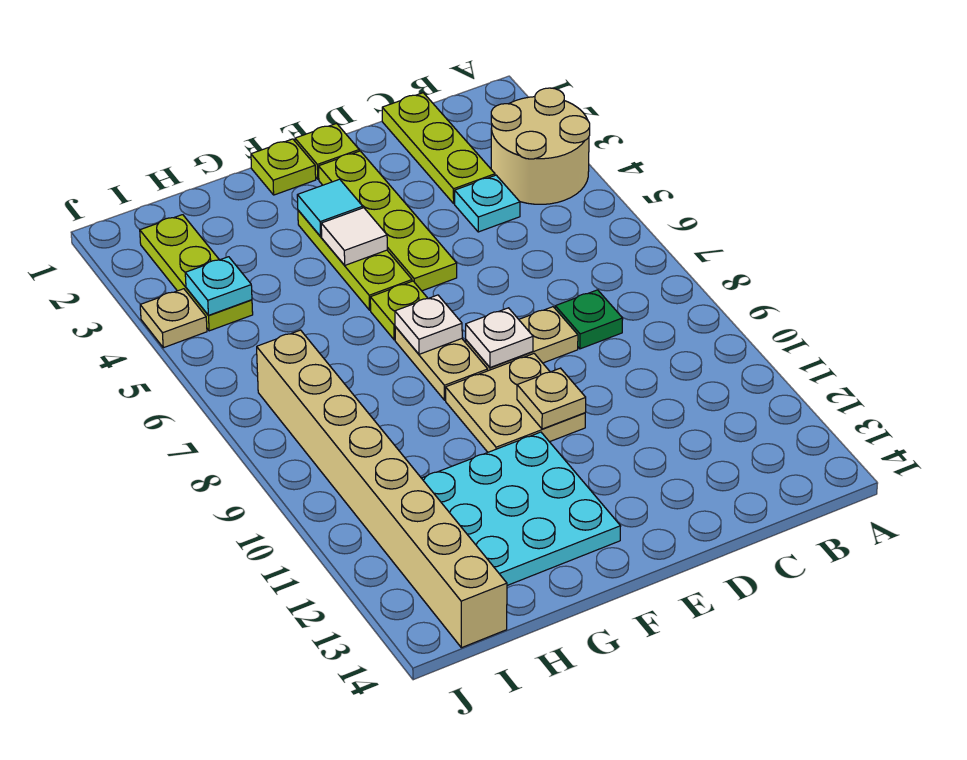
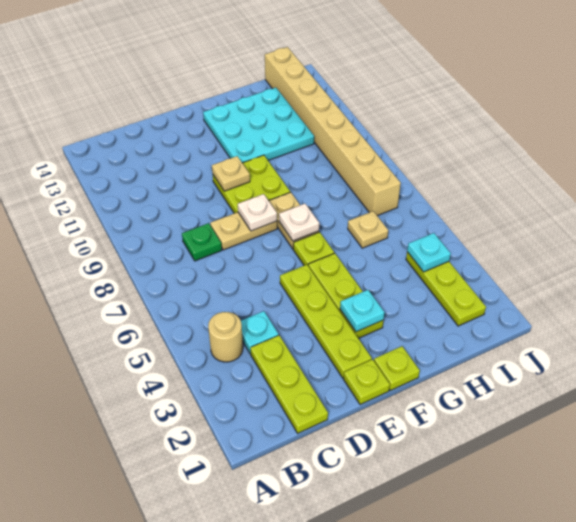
tan 2x2 round brick [491,88,590,204] -> tan 1x1 round brick [208,312,243,362]
tan 2x2 plate [446,354,585,452] -> lime 2x2 plate [213,155,290,213]
cyan 1x1 tile [297,179,363,237] -> cyan 1x1 plate [340,290,385,332]
white 1x1 tile [321,208,387,265] -> none
tan 1x1 plate [140,289,207,348] -> tan 1x1 plate moved to [348,211,388,248]

